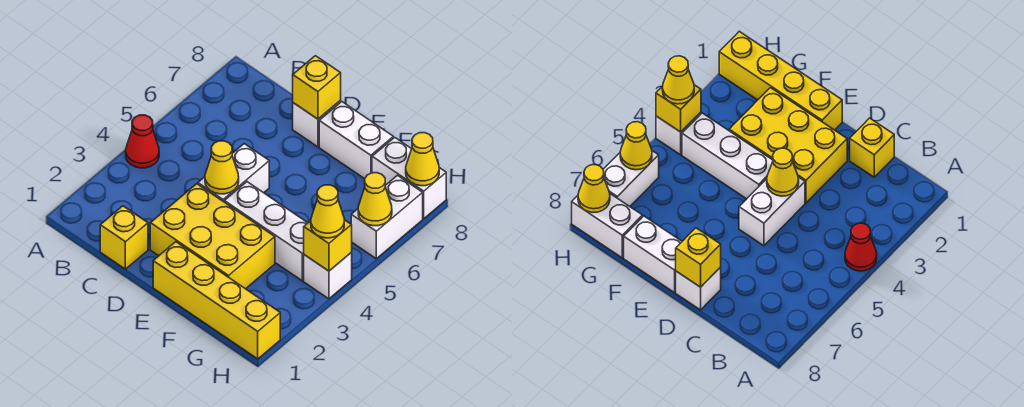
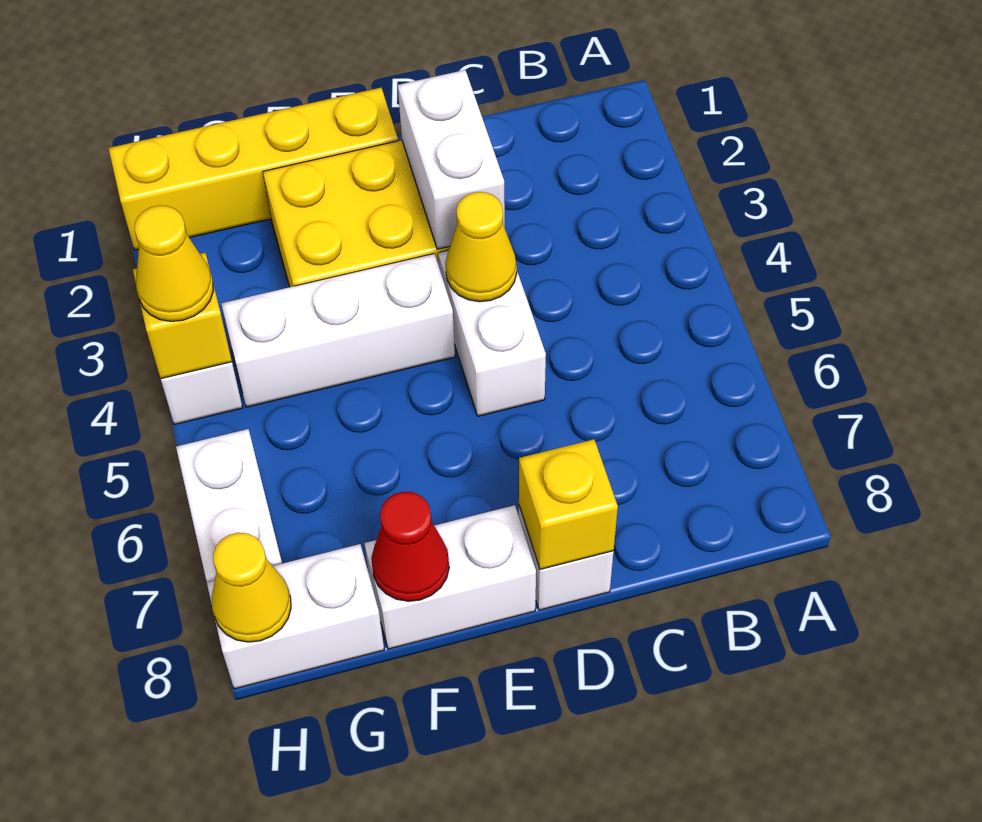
red 1x1 cone [126,115,159,168] -> red 1x1 cone moved to [371,492,449,601]
yellow 1x1 brick [100,206,148,269] -> none
none -> white 1x2 brick [398,70,505,249]
yellow 1x1 cone [358,173,392,226] -> none

